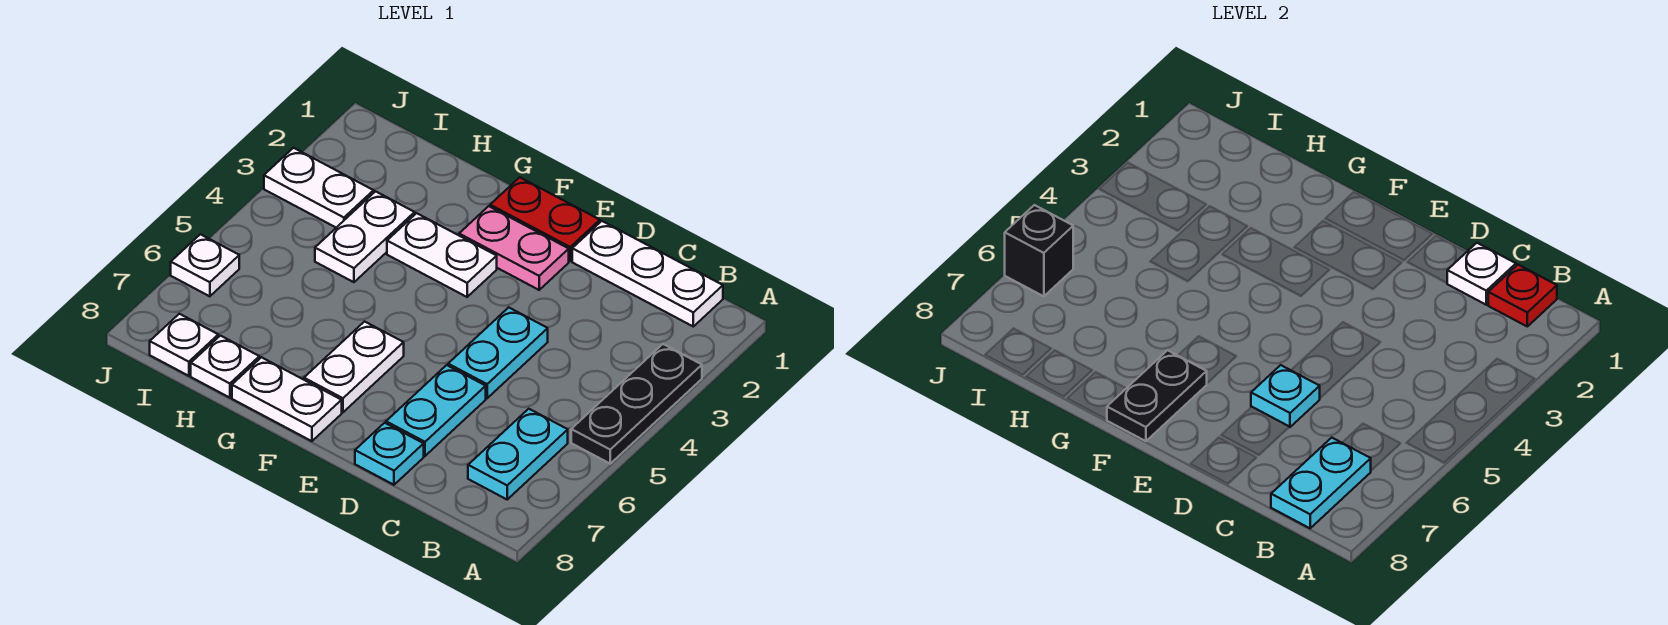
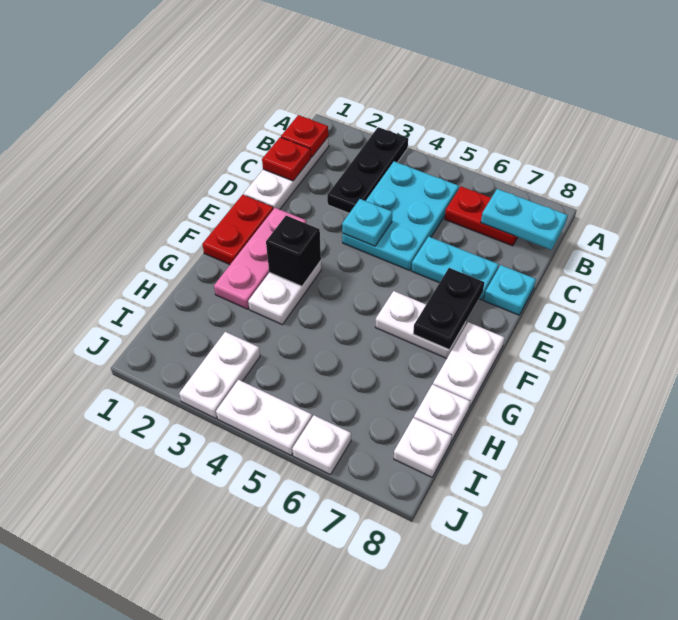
black 1x3 plate [571,344,702,464] -> black 1x3 plate turned to [327,127,408,213]
cyan 1x2 plate [468,409,568,499] -> red 1x2 plate [445,187,518,246]
white 1x1 plate [1447,243,1516,305] -> red 1x1 plate [262,137,311,181]
cyan 1x2 plate [448,307,548,398] -> cyan 2x3 plate [342,162,459,270]
cyan 1x1 plate [1251,365,1320,427] -> cyan 1x1 plate moved to [342,199,392,246]
pink 1x2 plate [459,206,569,290] -> pink 1x3 plate [214,208,306,309]
black 1x2 plate [1107,350,1207,441] -> black 1x2 plate turned to [413,268,484,350]
white 1x2 plate [315,191,415,282] -> white 1x2 plate moved to [216,380,312,455]
black 1x1 brick [1005,205,1073,296] -> black 1x1 brick moved to [266,216,321,286]

